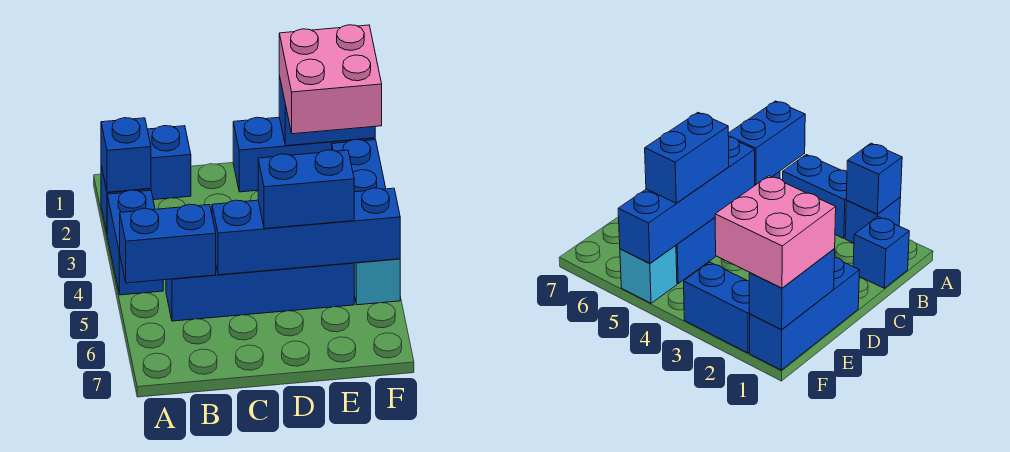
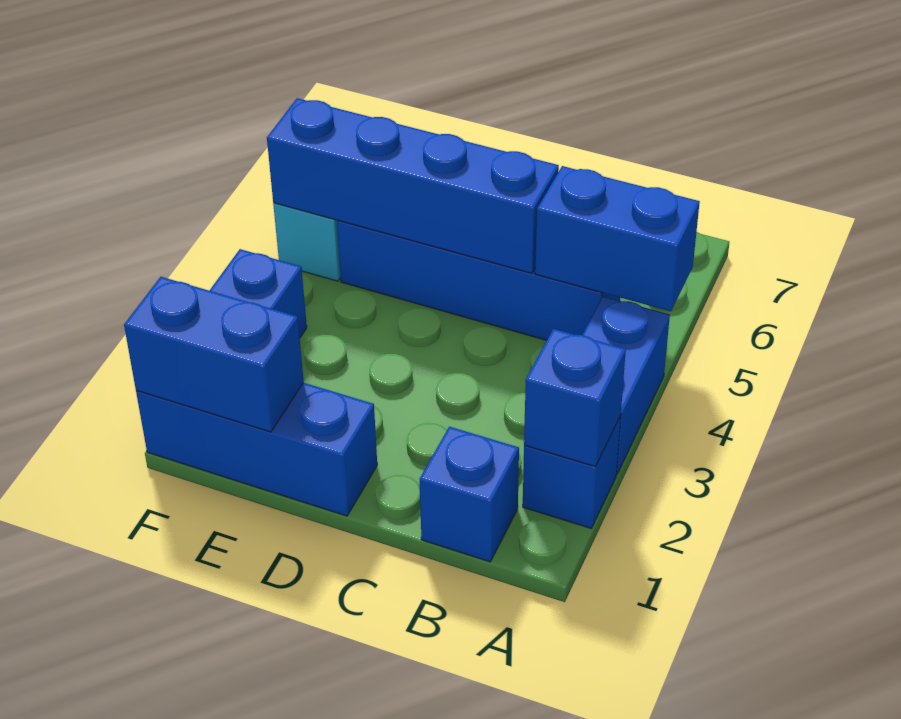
blue 1x2 brick [258,150,354,229] -> none
pink 2x2 brick [279,25,382,134] -> none

